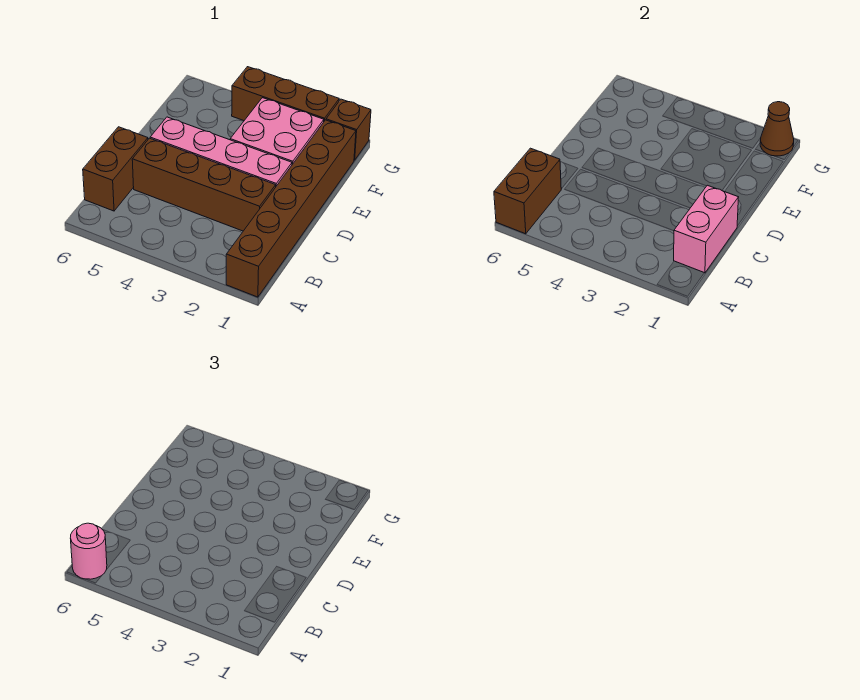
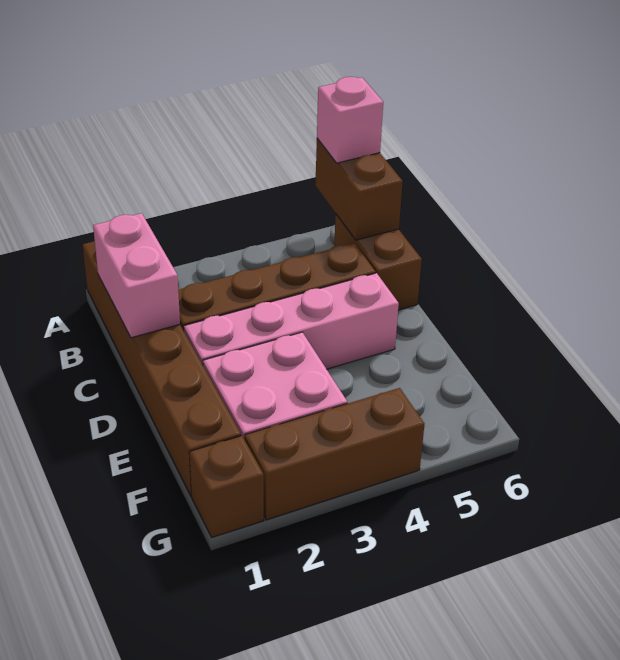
pink 1x1 round brick [70,523,107,579] -> pink 1x1 brick [317,77,383,163]
brown 1x1 cone [760,102,794,156] -> none

